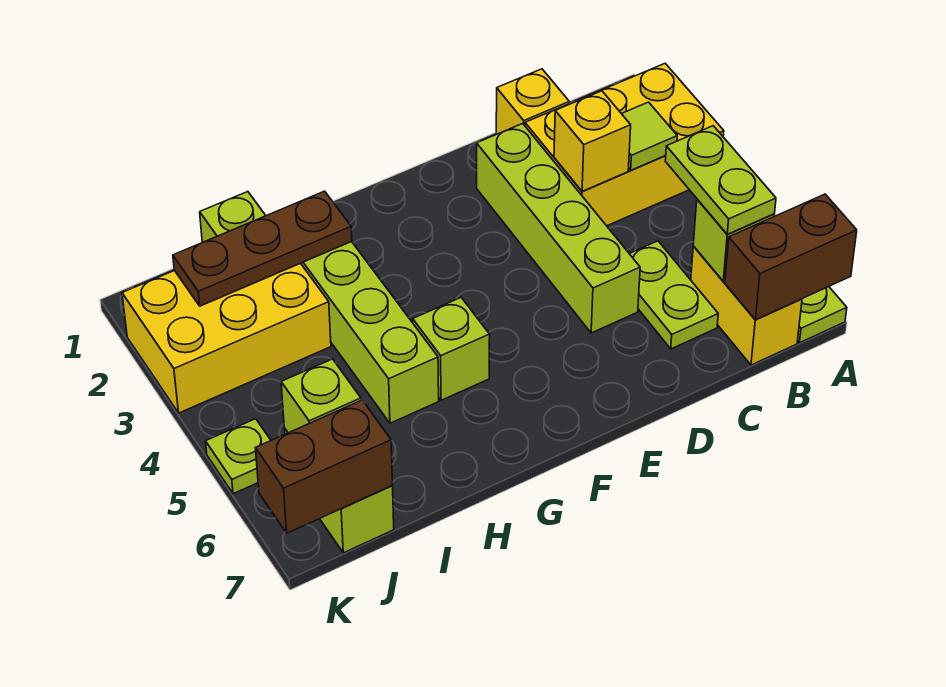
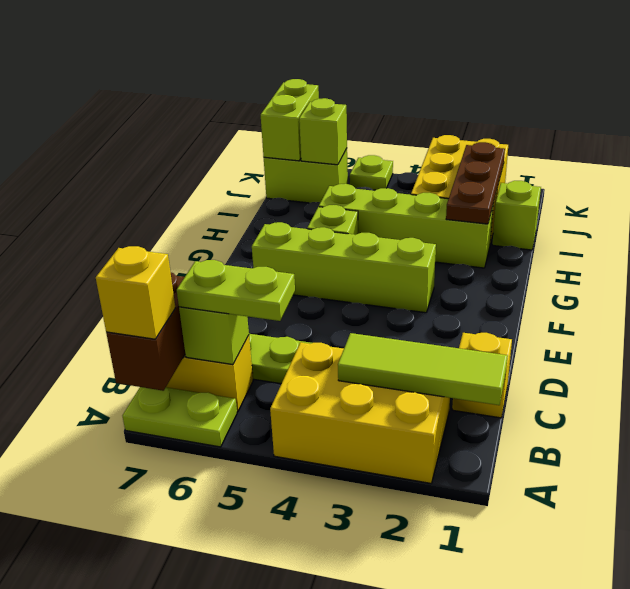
yellow 2x3 brick [525,63,724,226] -> yellow 2x3 brick turned to [270,342,450,483]
lime 1x1 tile [622,102,677,170] -> lime 1x3 tile [338,333,508,405]
yellow 1x1 brick [554,91,631,191] -> yellow 1x1 brick moved to [96,246,175,339]
lime 1x4 brick [477,124,640,333] -> lime 1x4 brick moved to [252,222,436,313]
brown 1x2 brick [256,400,392,533] -> lime 1x2 brick [261,79,319,161]

